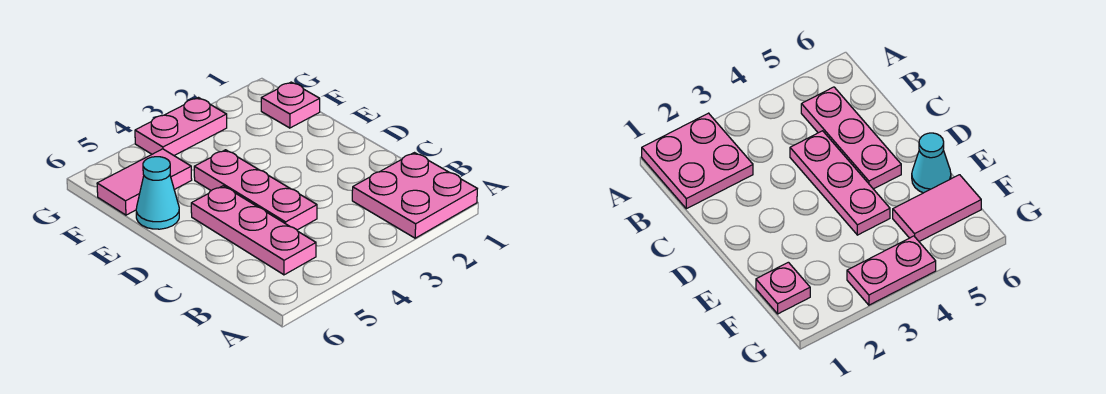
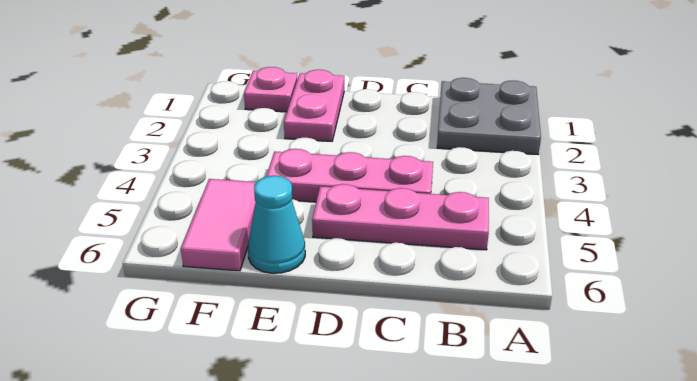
pink 2x2 plate [352,153,477,238] -> grey 2x2 plate [437,78,541,155]
pink 1x2 plate [135,98,227,155] -> pink 1x2 plate moved to [284,70,344,141]

